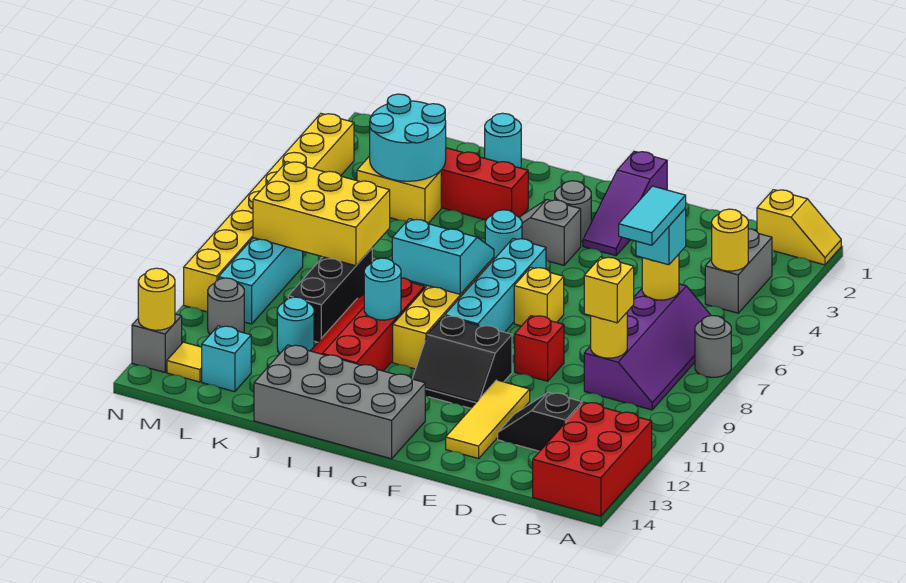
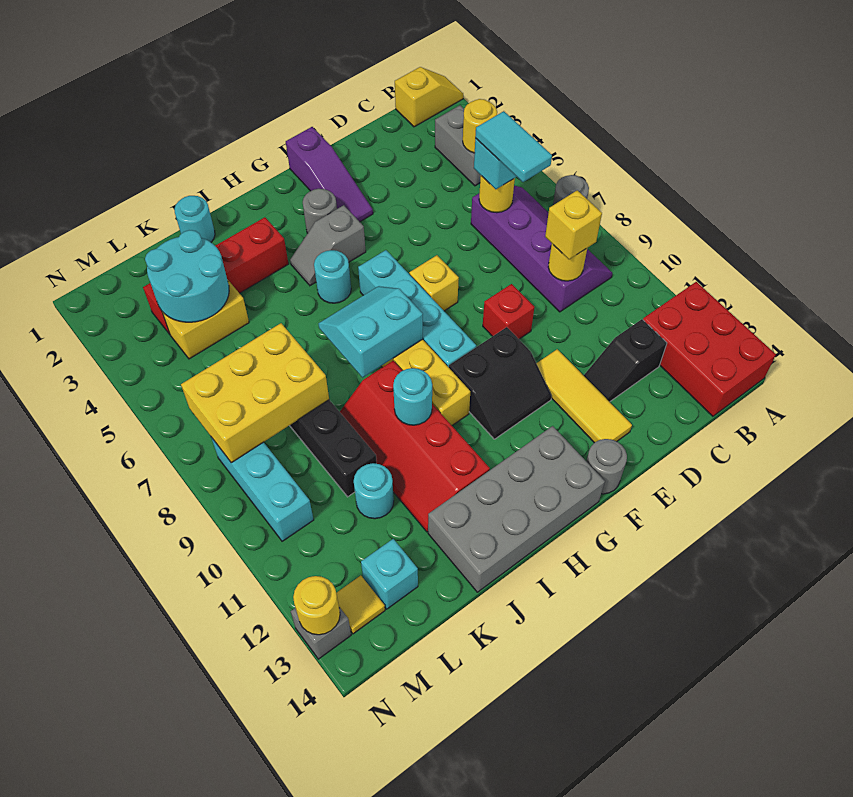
grey 1x1 round brick [208,278,244,334] -> grey 1x1 round brick moved to [586,439,627,494]
yellow 1x8 brick [184,114,354,312] -> none

